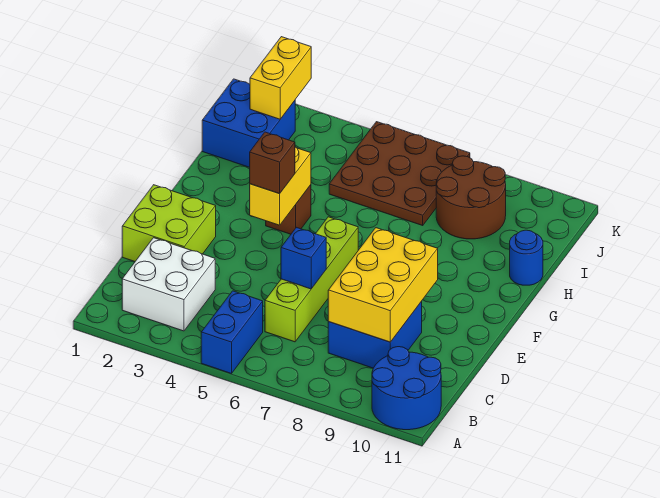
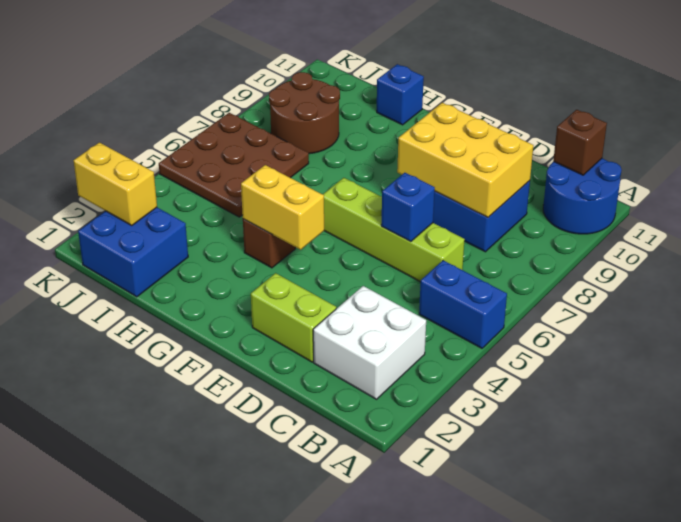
lime 2x2 brick [122,185,216,261] -> lime 1x2 brick [251,273,336,362]
brown 1x1 brick [250,132,295,194] -> brown 1x1 brick moved to [553,110,607,175]
blue 1x1 round brick [510,230,543,285] -> blue 1x1 brick [377,64,424,125]

